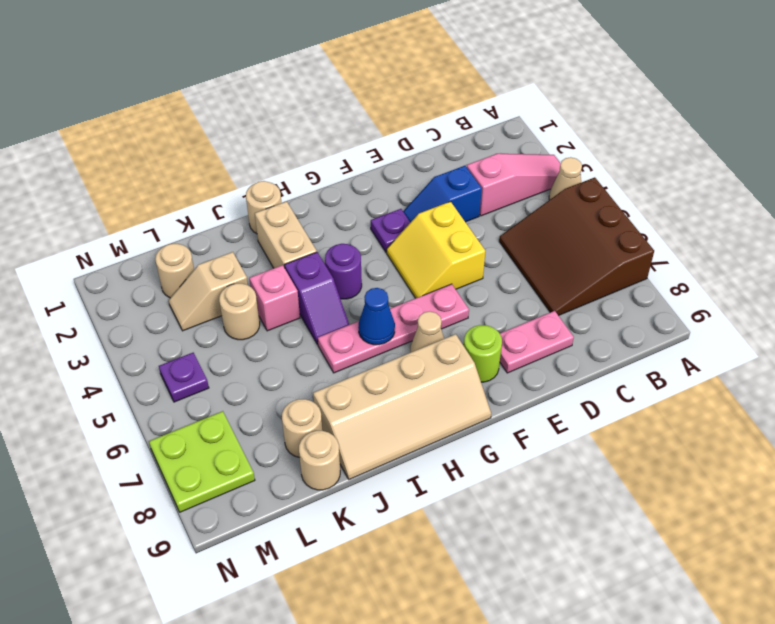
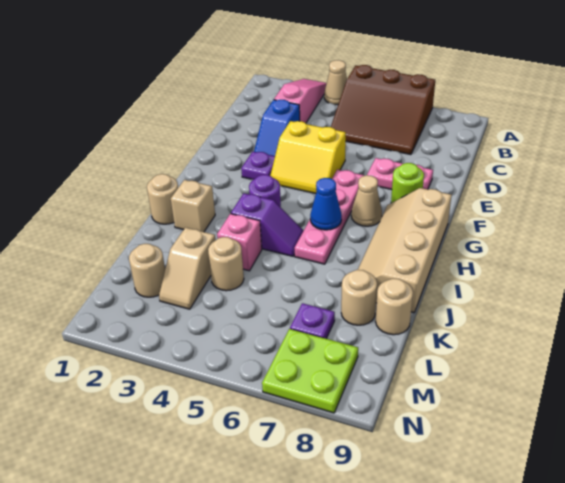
pink 1x2 plate [500,311,574,373] -> pink 1x2 plate turned to [367,158,433,190]
tan 2x4 slope [313,334,491,479] -> tan 2x4 slope turned to [358,188,452,313]
tan 1x2 brick [255,201,317,268] -> tan 1x1 brick [171,180,215,232]
purple 1x1 plate [159,353,209,402] -> purple 1x1 plate moved to [290,303,335,339]

